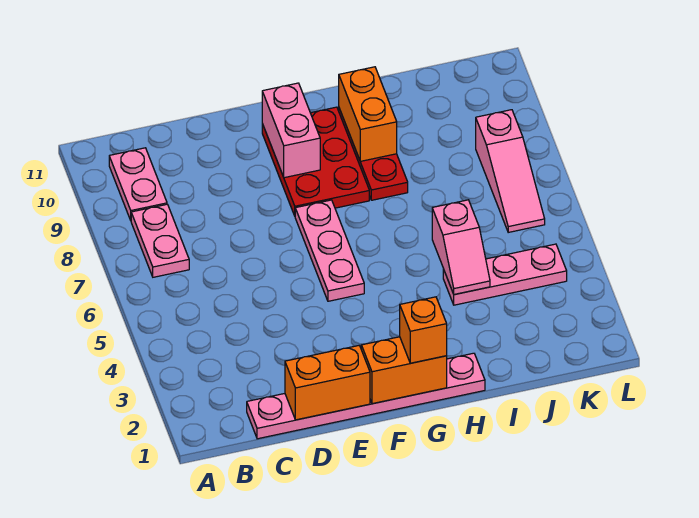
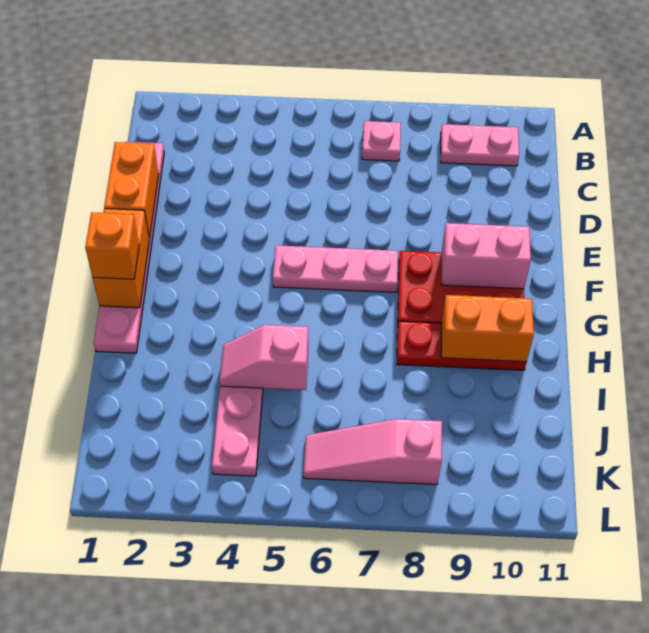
pink 1x2 plate [131,204,189,277] -> pink 1x1 plate [362,121,401,161]

